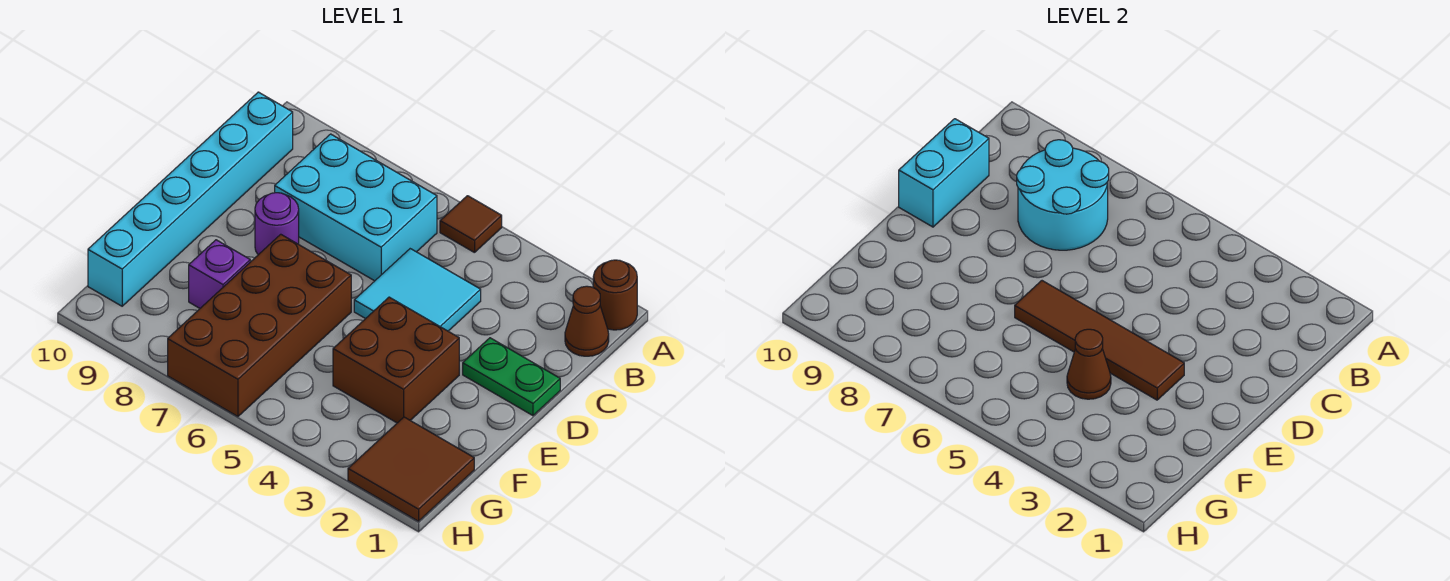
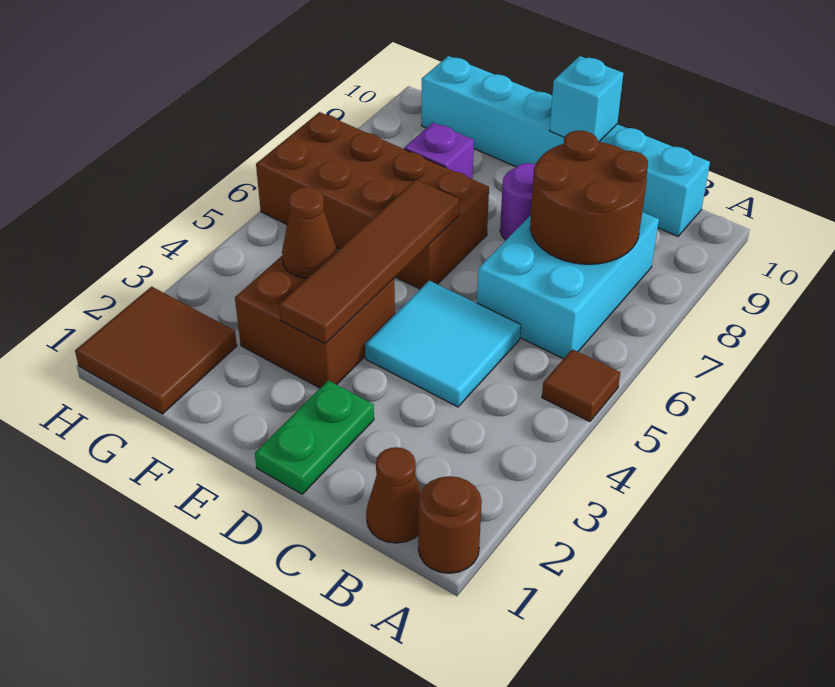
cyan 2x2 round brick [1017,140,1109,250] -> brown 2x2 round brick [530,131,648,264]
cyan 1x2 brick [899,119,989,227] -> cyan 1x1 brick [550,56,623,142]

